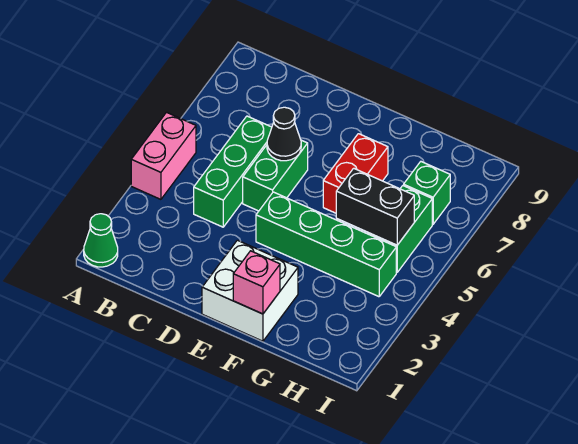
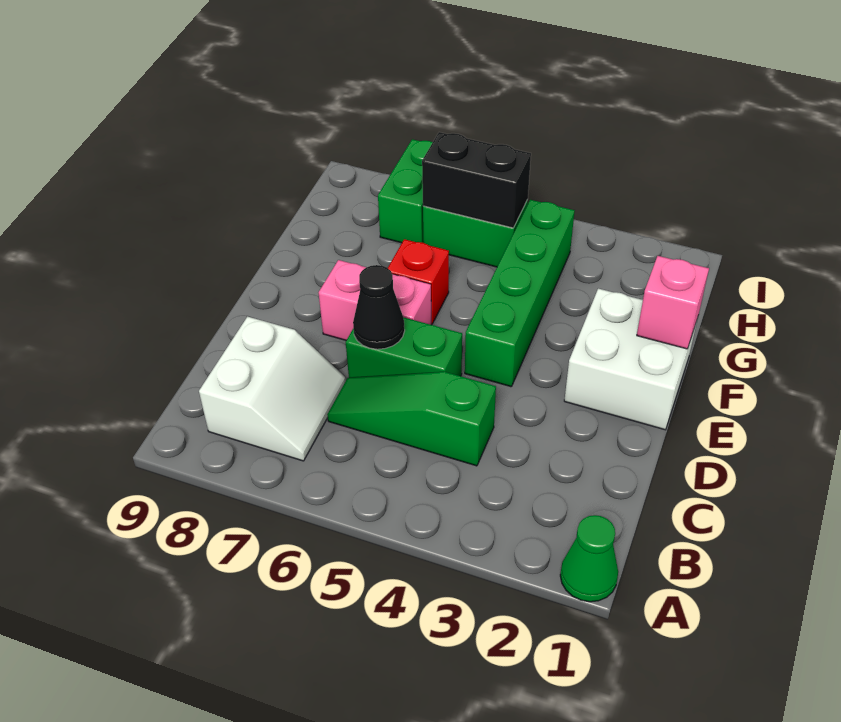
pink 1x2 brick [131,112,196,199] -> pink 1x2 brick moved to [319,260,431,340]
none -> white 2x2 slope [199,317,346,461]
green 1x3 brick [194,116,272,227] -> green 1x3 slope [327,372,496,466]
red 1x2 brick [323,134,388,213] -> red 1x1 brick [388,239,449,324]
black 1x2 brick [336,168,414,245] -> black 1x2 brick turned to [422,132,531,228]
green 1x1 brick [404,162,450,224] -> green 1x2 brick [378,139,433,243]

